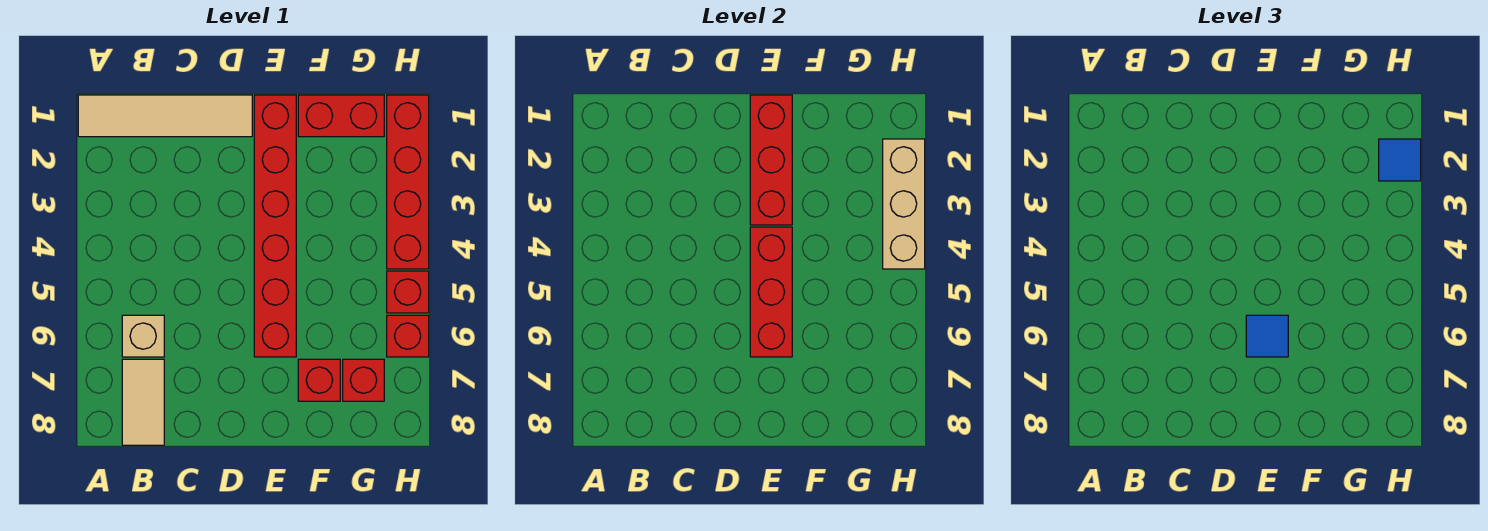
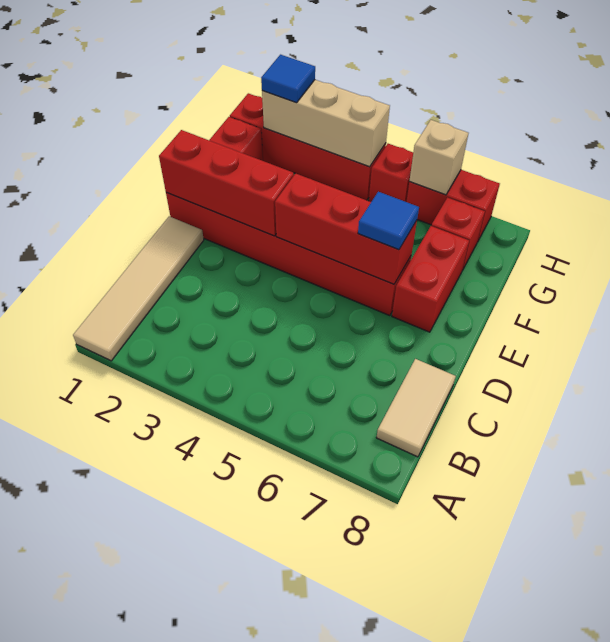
tan 1x1 brick [122,315,164,357] -> tan 1x1 brick moved to [409,120,468,195]
tan 1x2 tile [122,359,164,445] -> tan 1x2 tile turned to [376,359,456,457]
red 1x1 brick [298,359,340,401] -> red 1x2 brick [392,226,469,332]
red 1x1 brick [387,315,429,357] -> red 1x2 brick [407,170,500,242]

